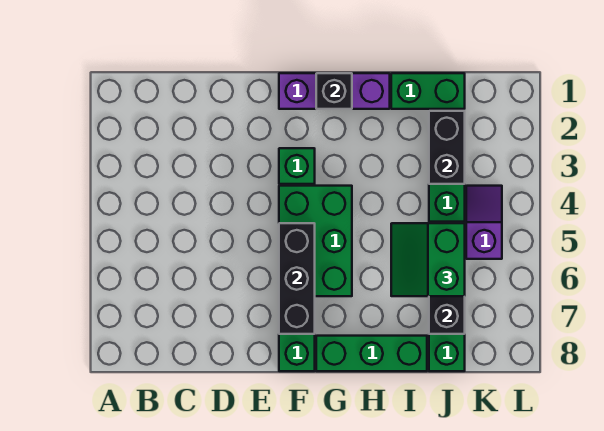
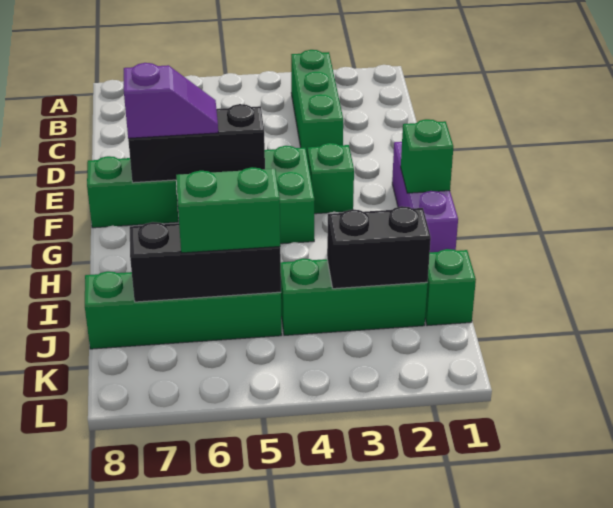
black 1x1 brick [316,73,352,109] -> green 1x1 brick [401,119,453,193]
green 1x3 brick [316,336,427,371] -> green 1x3 brick moved to [291,50,343,159]
green 1x2 brick [391,73,465,109] -> green 1x1 brick [425,249,476,326]
purple 1x2 slope [466,186,502,259] -> purple 1x2 slope moved to [124,63,218,139]

